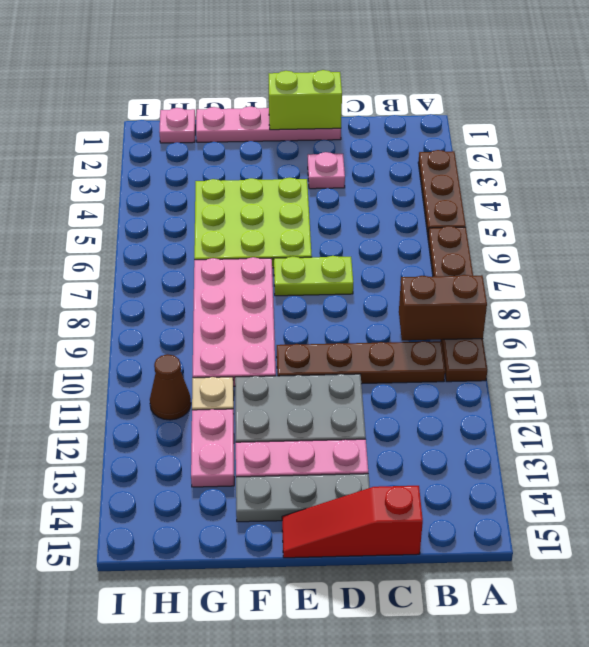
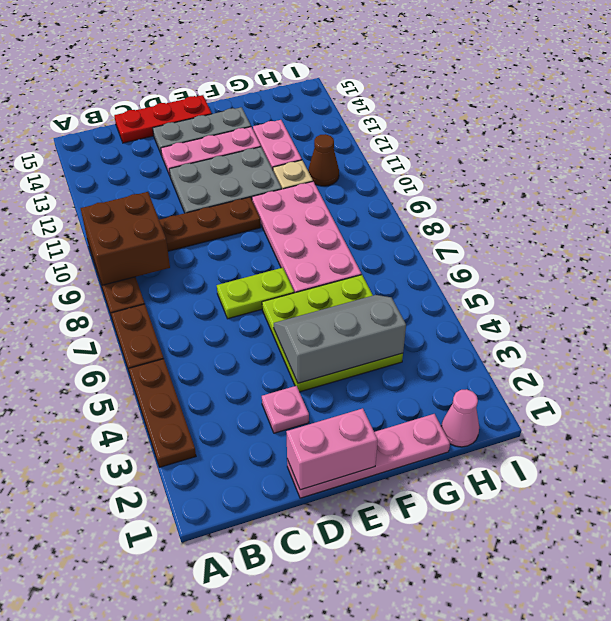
brown 1x2 brick [399,275,487,340] -> brown 2x2 brick [81,192,170,285]
red 1x3 slope [282,486,423,558] -> red 1x3 plate [114,95,212,143]
lime 1x2 brick [269,70,342,130] -> pink 1x2 brick [286,408,378,490]
none -> grey 2x3 slope [274,295,406,383]
pink 1x1 plate [159,108,195,143] -> pink 1x1 cone [441,389,479,447]

